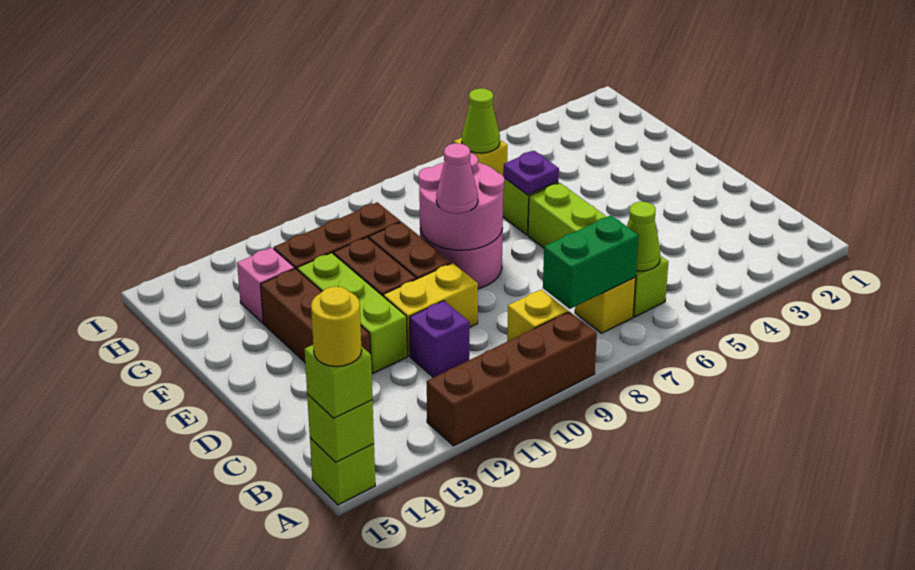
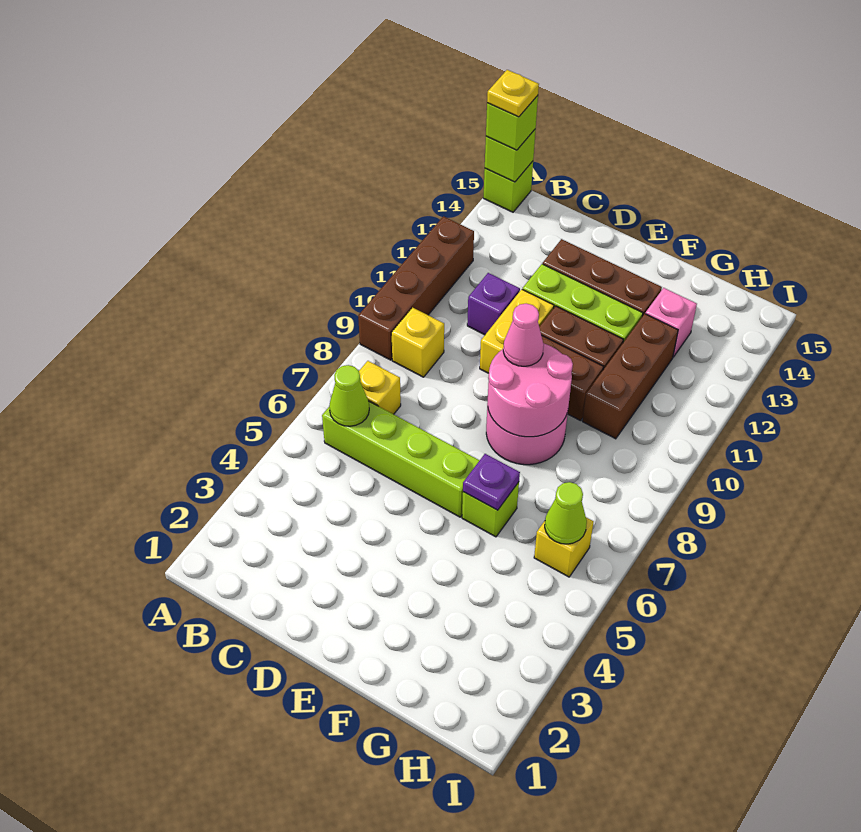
yellow 1x1 round brick [311,287,362,367] -> yellow 1x1 plate [487,70,539,117]
green 1x2 brick [543,215,639,309] -> none

